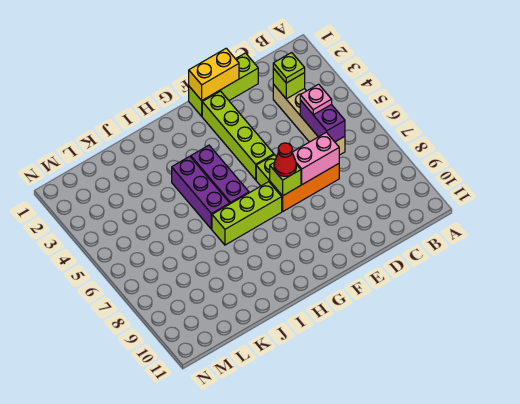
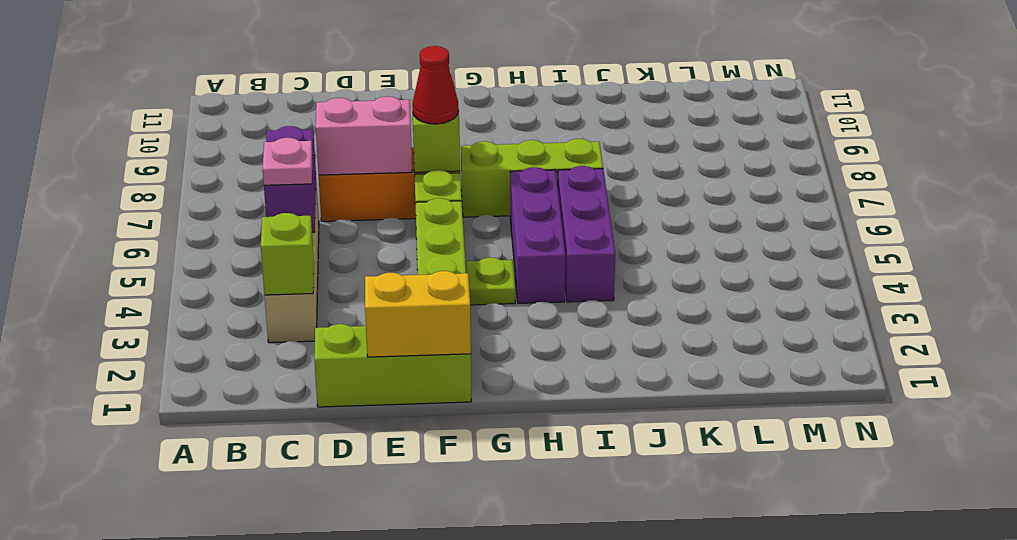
lime 1x1 plate [273,52,305,83] -> lime 1x1 plate moved to [466,258,515,305]

